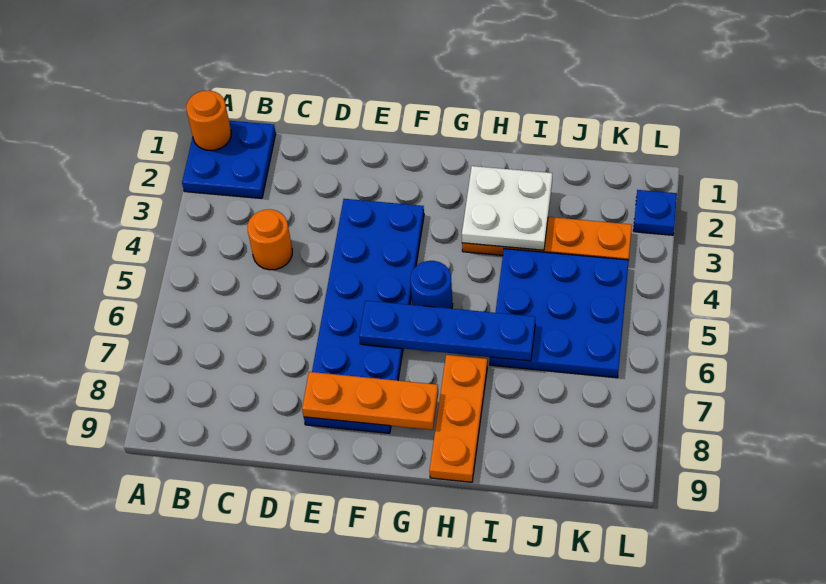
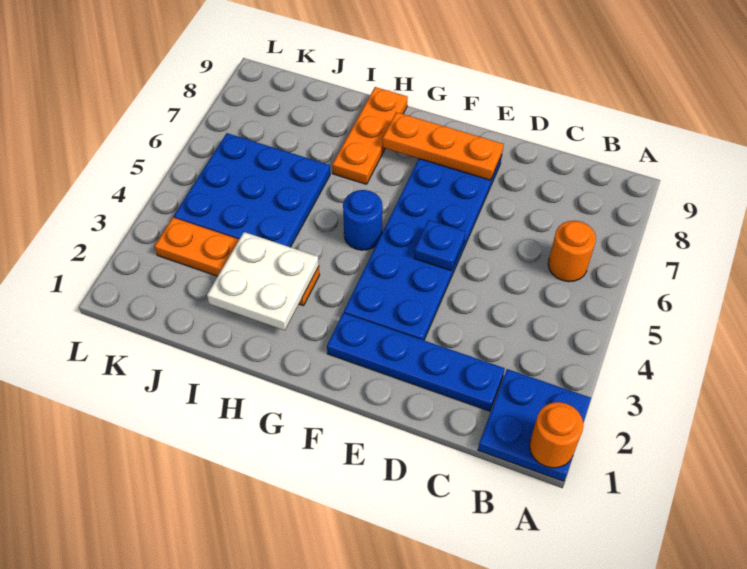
orange 1x1 round brick [248,209,292,270] -> orange 1x1 round brick moved to [548,221,596,282]
blue 1x4 plate [359,301,535,361] -> blue 1x4 plate moved to [327,313,505,411]
blue 1x1 plate [633,190,677,235] -> blue 1x1 plate moved to [414,220,465,270]

